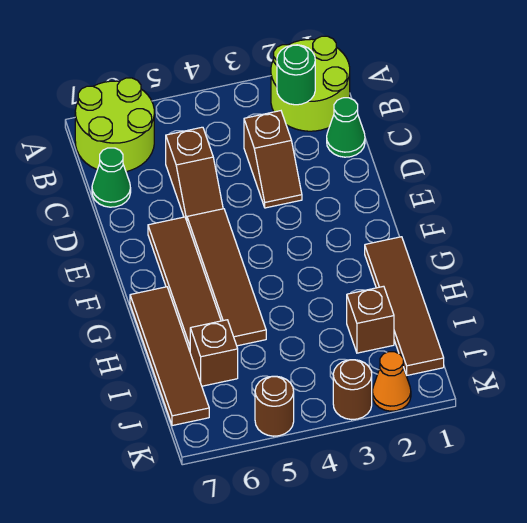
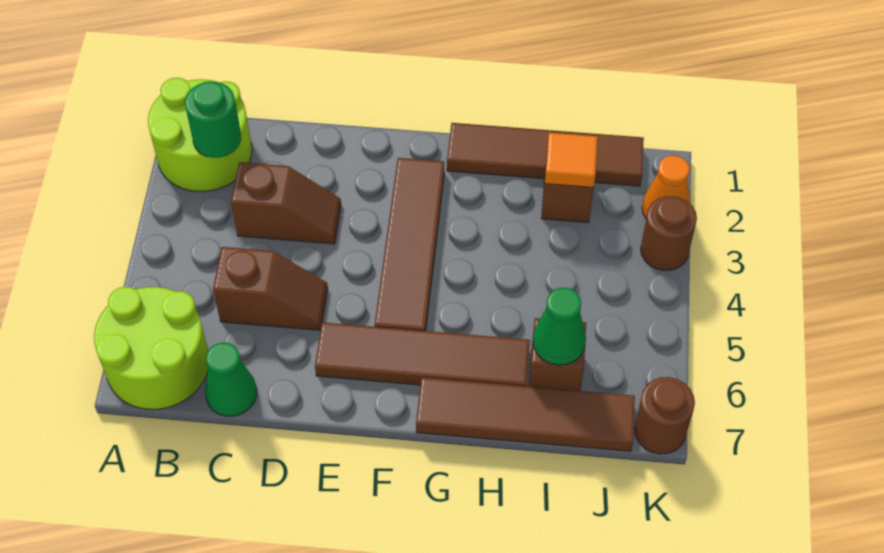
green 1x1 cone [327,98,365,157] -> green 1x1 cone moved to [533,288,586,365]
brown 1x4 tile [187,209,266,346] -> brown 1x4 tile turned to [375,158,444,331]
none -> orange 1x1 tile [545,133,598,188]
brown 1x1 round brick [255,376,294,436] -> brown 1x1 round brick moved to [634,377,695,454]

